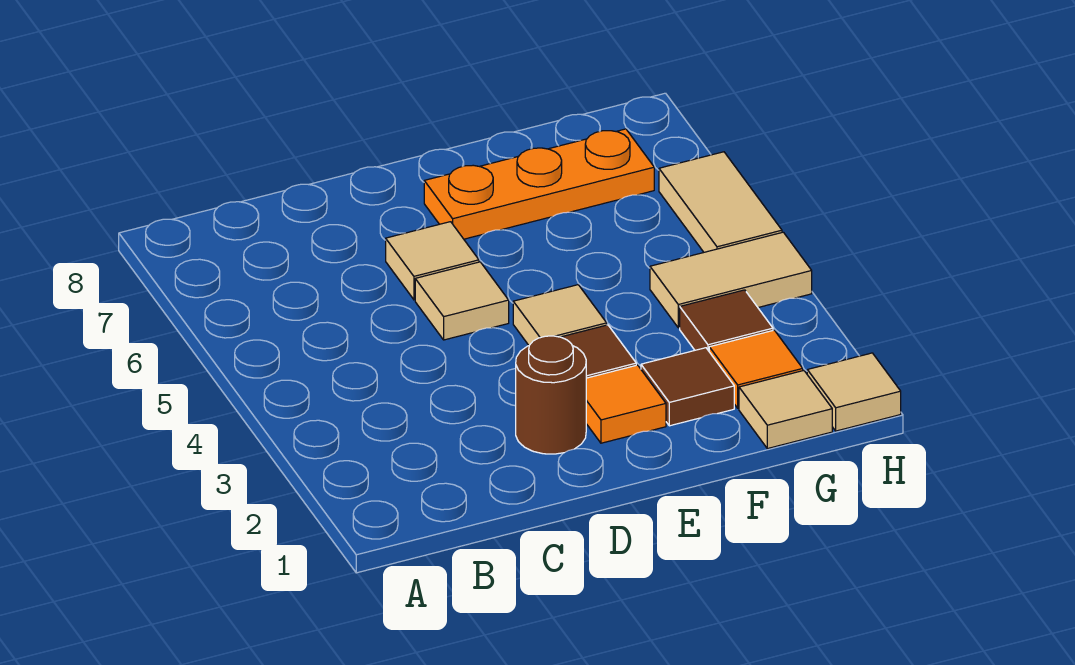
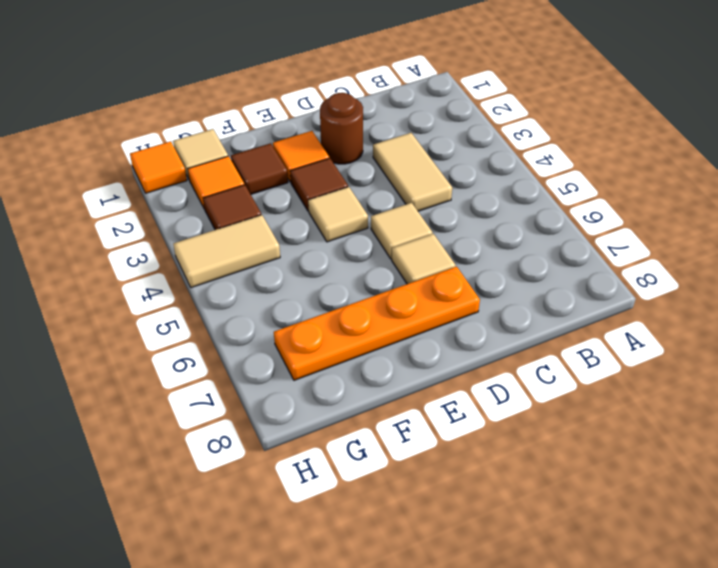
orange 1x3 plate [424,129,654,239] -> orange 1x4 plate [274,267,480,380]
tan 1x1 tile [807,353,901,431] -> orange 1x1 tile [130,141,187,193]
tan 1x2 tile [659,152,782,252] -> tan 1x2 tile moved to [373,133,452,211]

